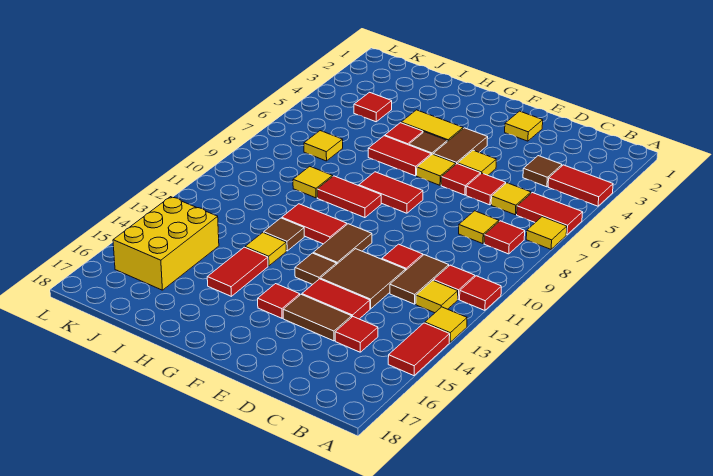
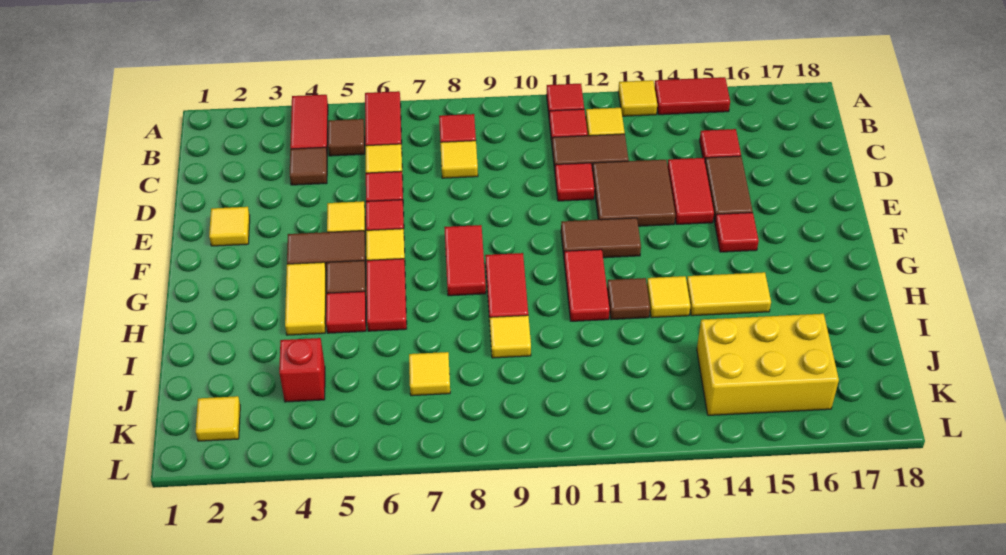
yellow 1x1 tile [526,217,567,249] -> yellow 1x1 tile moved to [196,396,240,441]
brown 1x1 tile [295,253,336,284] -> brown 1x1 tile moved to [328,119,365,156]
red 1x2 tile [207,247,268,296] -> yellow 1x2 tile [687,272,771,316]
red 1x1 tile [354,92,392,122] -> red 1x1 brick [279,338,325,402]

